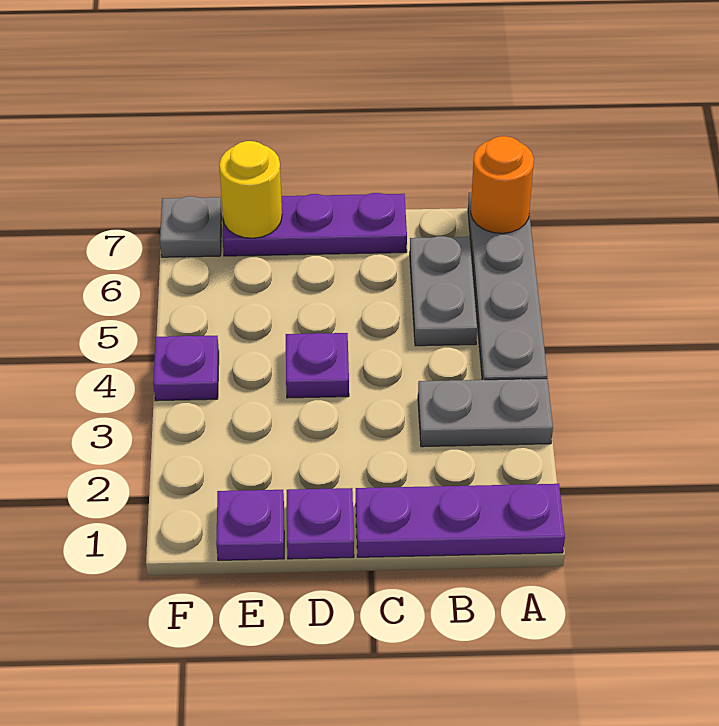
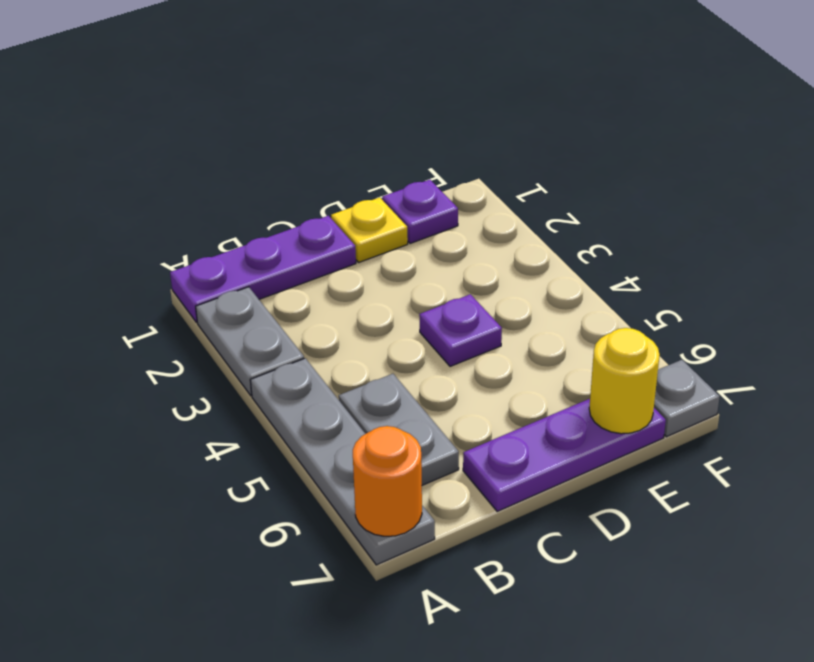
grey 1x2 plate [418,379,553,447] -> grey 1x2 plate turned to [196,287,304,396]
purple 1x1 plate [287,488,354,559] -> yellow 1x1 plate [331,197,408,262]
purple 1x1 plate [153,336,219,401] -> none

